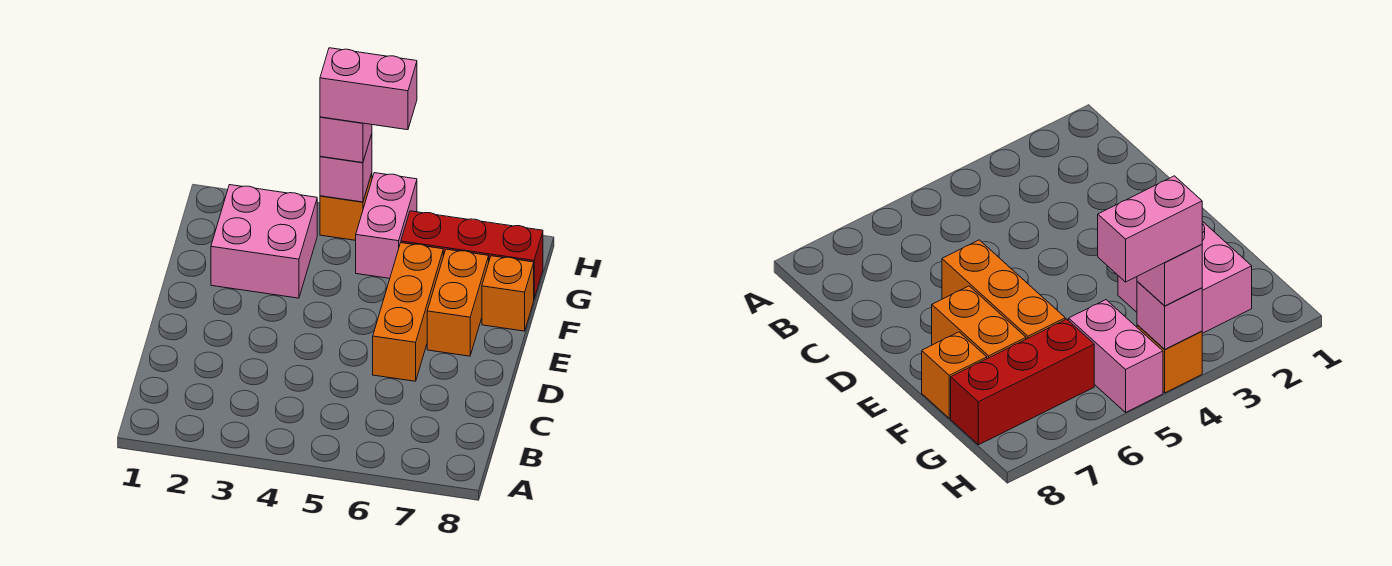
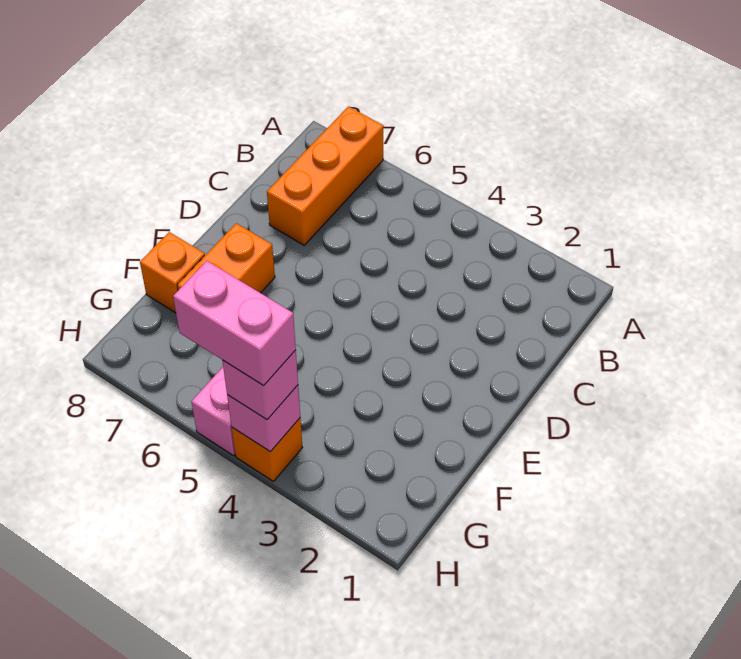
orange 1x3 brick [373,243,443,381] -> orange 1x3 brick moved to [267,106,383,245]
pink 2x2 brick [211,185,317,298] -> none
red 1x3 brick [401,211,543,298] -> none

